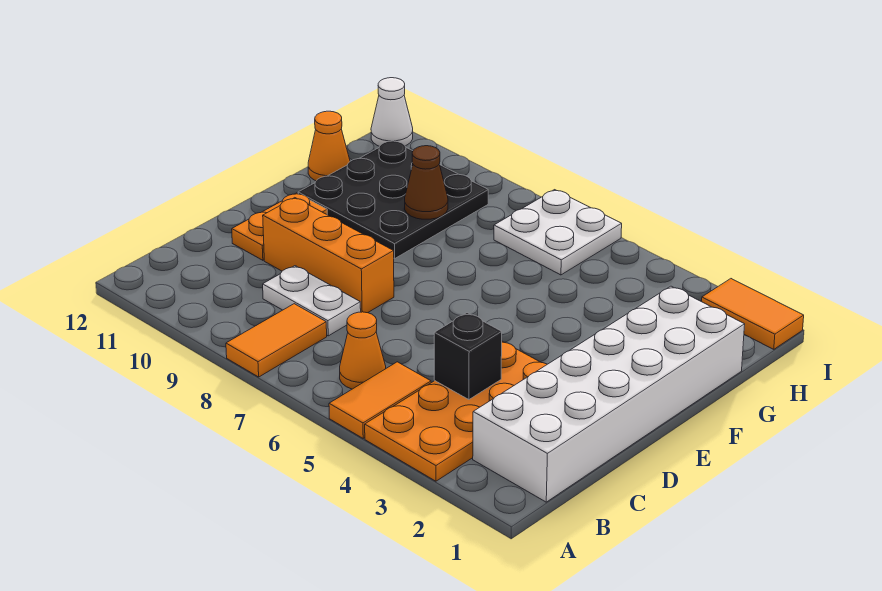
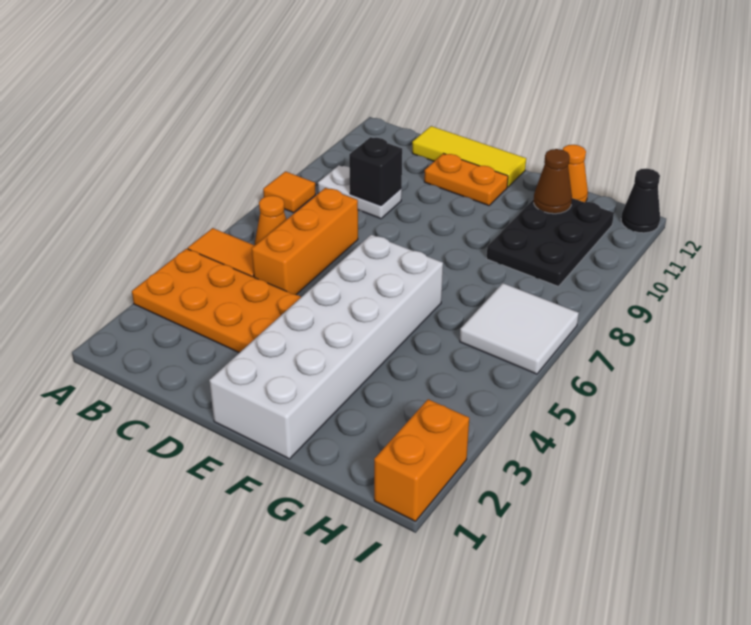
orange 1x2 tile [226,304,327,377] -> orange 1x1 tile [263,171,316,213]
white 2x6 brick [473,286,745,502] -> white 2x6 brick turned to [209,235,443,459]
black 1x1 brick [434,313,502,400] -> black 1x1 brick moved to [349,137,402,206]
white 1x2 plate [263,266,361,336] -> white 1x2 plate turned to [318,165,402,219]
none -> yellow 1x3 tile [412,126,526,187]
orange 1x3 brick [263,198,394,313] -> orange 1x3 brick moved to [252,188,358,295]
black 3x3 plate [298,140,488,258] -> black 2x3 plate [487,198,614,286]
brown 1x1 cone [405,146,448,219] -> brown 1x1 cone moved to [534,149,572,214]
white 2x2 plate [494,190,622,275] -> white 2x2 tile [460,283,579,374]
orange 1x2 tile [702,279,804,349] -> orange 1x2 brick [374,399,469,521]
white 1x1 cone [371,78,413,146] -> black 1x1 cone [621,169,660,233]

